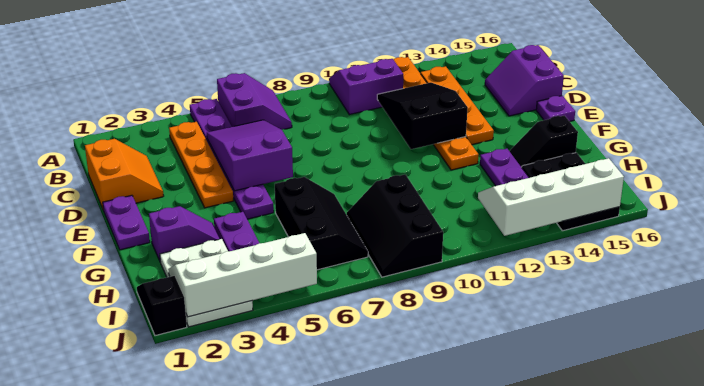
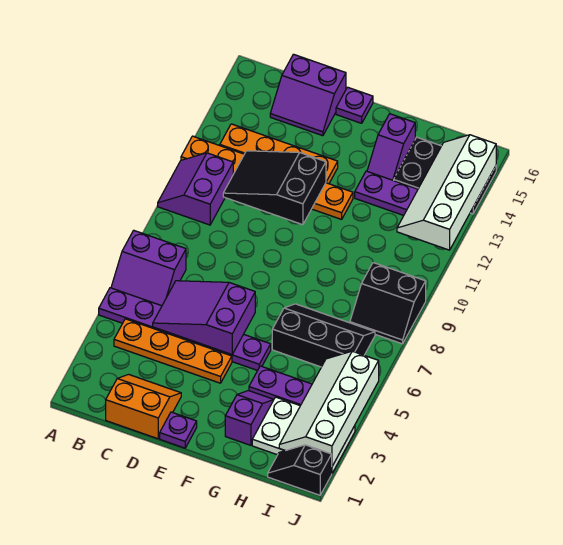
purple 2x2 slope [217,73,292,130] -> purple 2x2 slope turned to [111,230,186,306]
purple 1x2 plate [103,195,150,250] -> purple 1x1 plate [160,412,197,448]
black 1x2 slope [510,116,578,167] -> purple 1x2 slope [367,114,415,181]
black 2x3 slope [347,174,443,277] -> black 2x2 slope [350,263,426,344]

